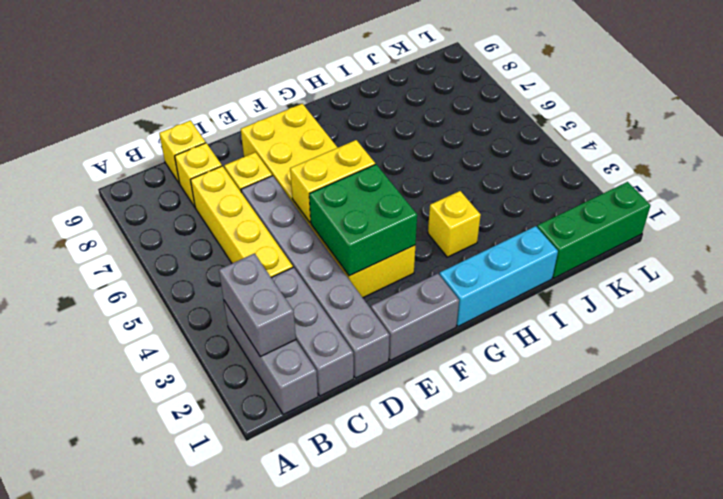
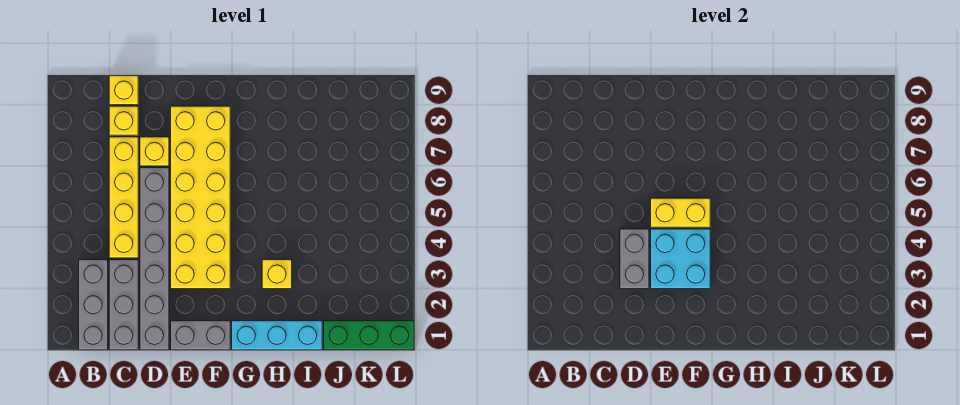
grey 1x2 brick [219,254,296,357] -> grey 1x2 brick moved to [620,229,649,289]
green 2x2 brick [309,164,417,276] -> cyan 2x2 brick [651,229,710,289]

